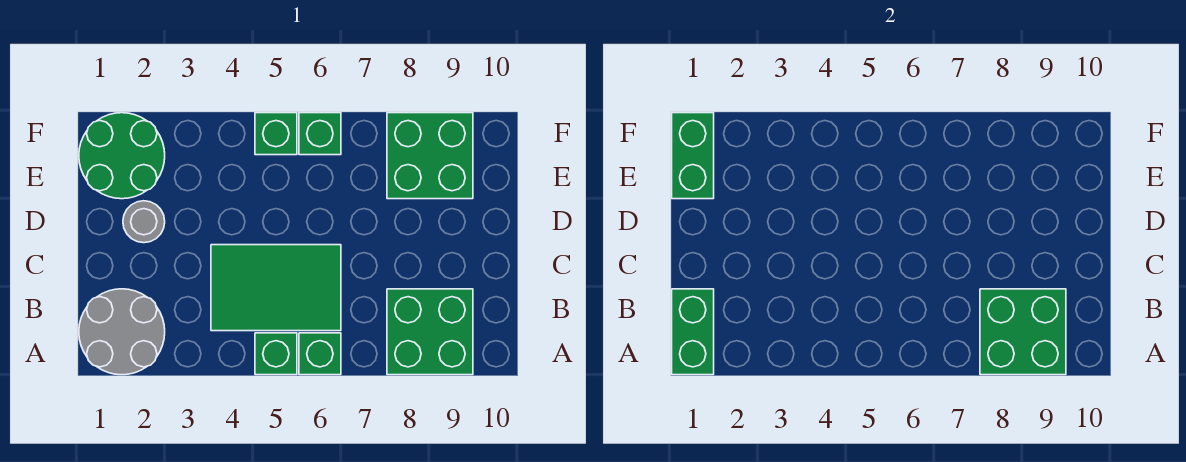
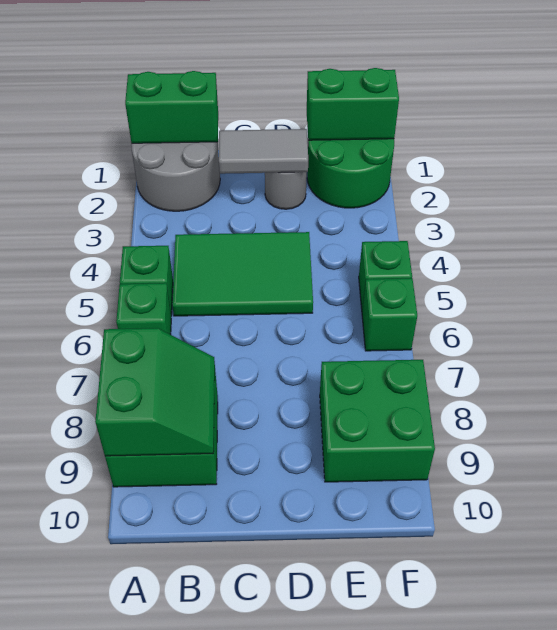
green 2x2 brick [980,289,1066,375] -> green 2x2 slope [95,328,215,456]
green 2x3 tile [211,245,341,331] -> green 2x3 tile turned to [172,232,313,316]
none -> grey 1x2 tile [219,129,308,174]

